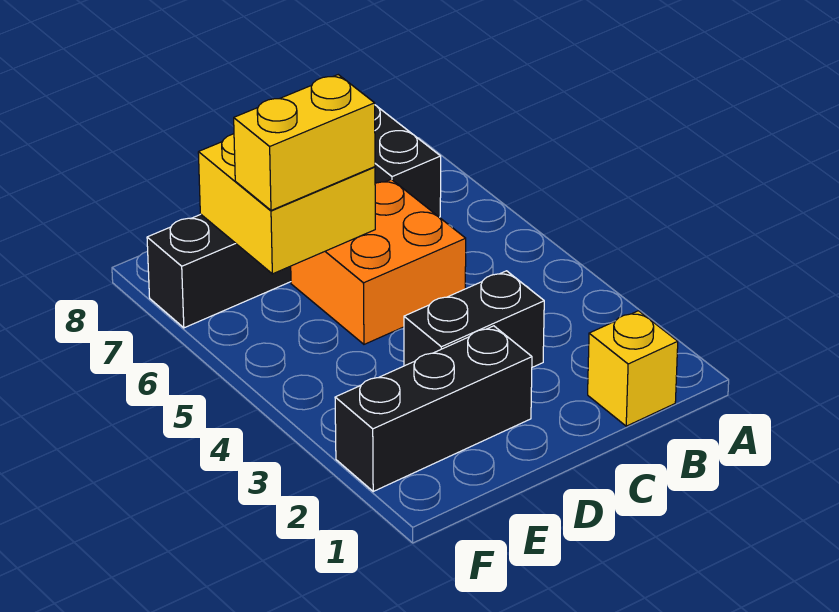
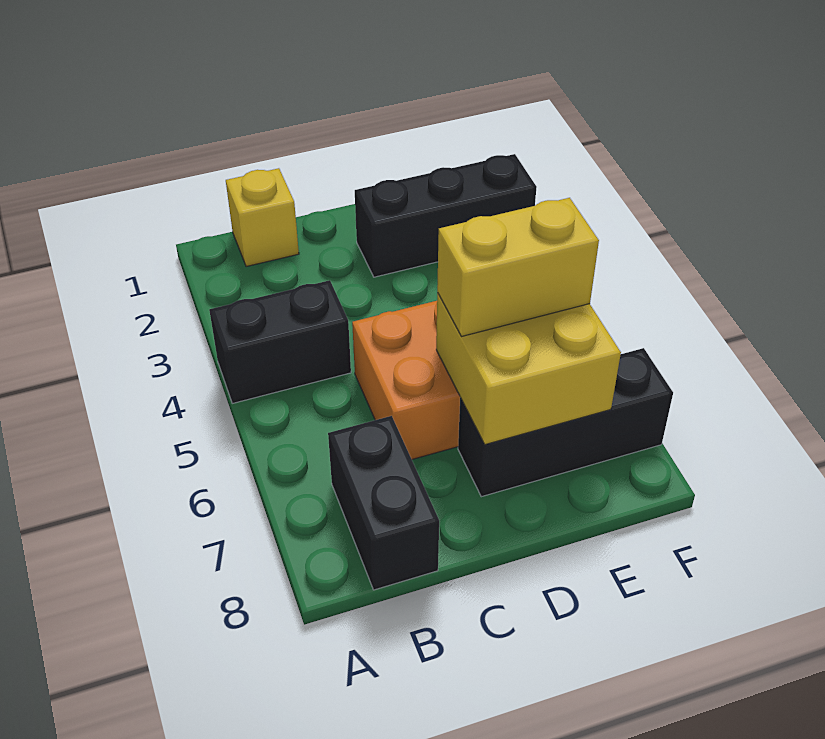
black 1x2 brick [404,271,544,367] -> black 1x2 brick moved to [209,280,351,403]

